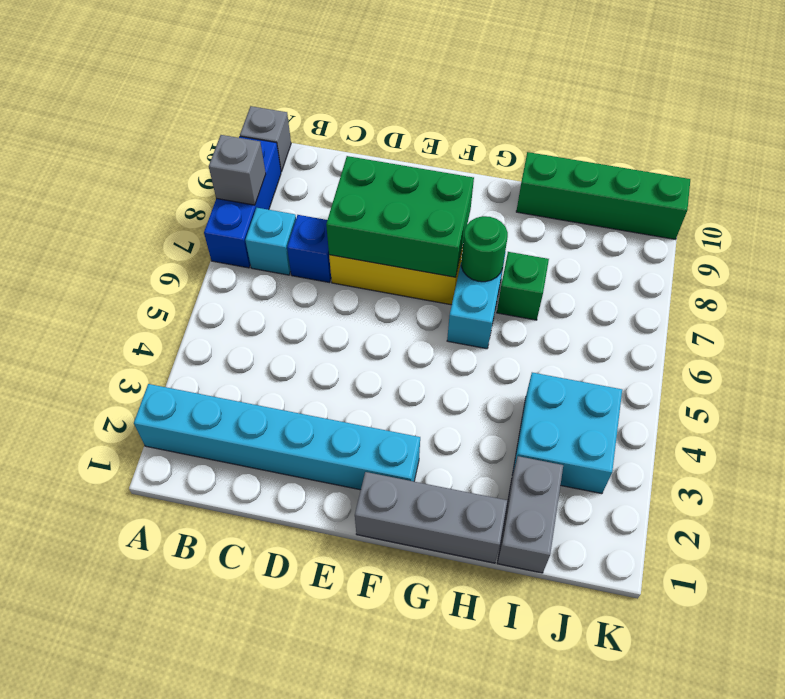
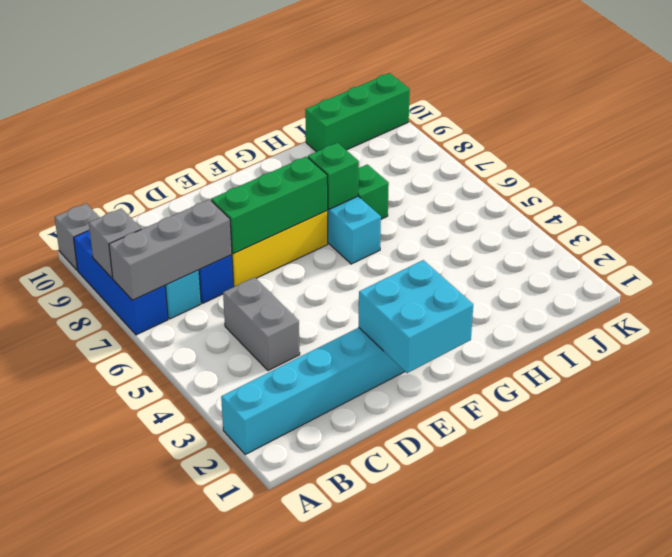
green 2x3 brick [326,156,474,277] -> green 1x3 brick [211,157,328,254]
grey 1x3 brick [355,472,507,563] -> grey 1x3 brick moved to [109,199,232,300]
green 1x1 round brick [461,216,508,282] -> green 1x1 brick [308,143,359,209]
green 1x4 brick [516,152,690,239] -> green 1x3 brick [305,73,410,152]
grey 1x2 brick [497,456,563,573] -> grey 1x2 brick moved to [223,277,300,371]
cyan 2x2 brick [513,373,622,494] -> cyan 2x2 brick moved to [359,260,473,373]

